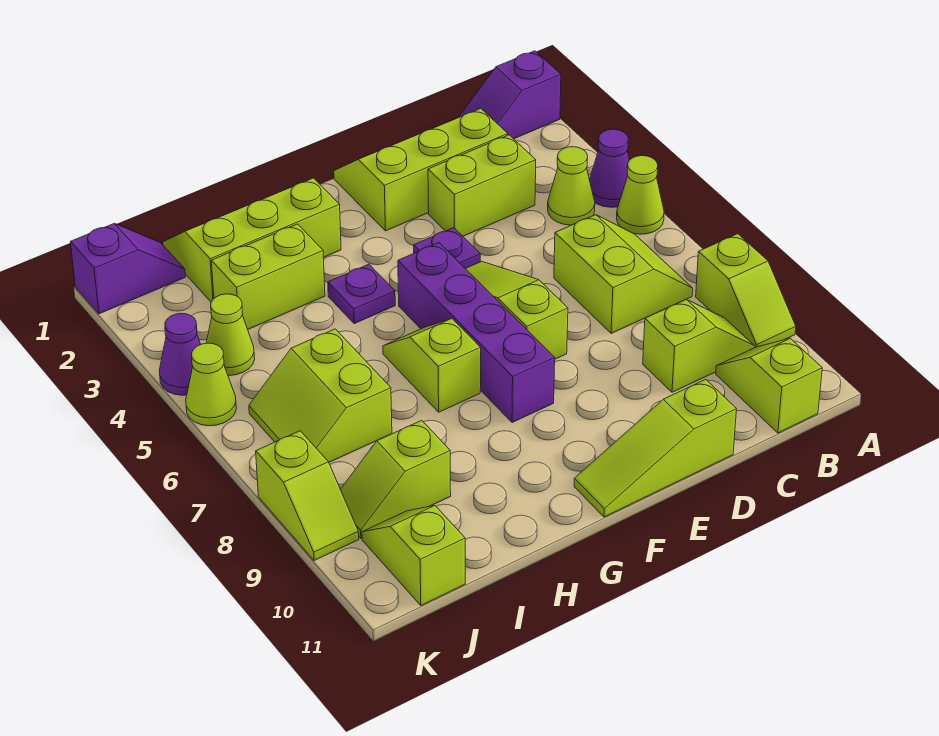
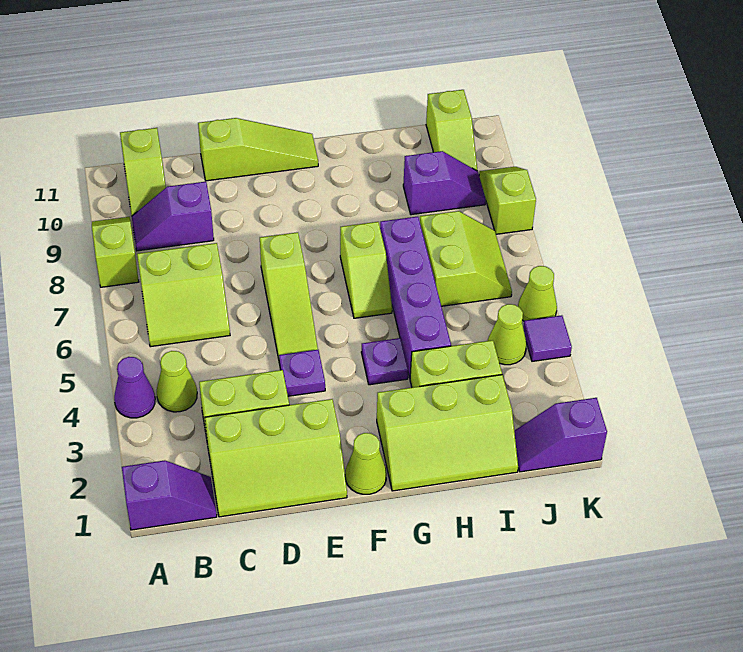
lime 1x1 cone [617,156,664,234] -> lime 1x1 cone moved to [345,433,387,494]
lime 2x2 slope [554,215,693,333] -> lime 2x2 slope turned to [137,243,230,347]
lime 1x2 slope [643,299,754,392] -> purple 1x2 slope [132,182,214,251]
purple 1x4 brick [398,243,555,422] -> purple 1x4 brick moved to [380,216,451,378]
lime 1x2 slope [340,420,451,538] -> purple 1x2 slope [403,151,486,215]
purple 1x1 cone [159,313,201,395] -> purple 1x1 tile [523,315,572,361]

